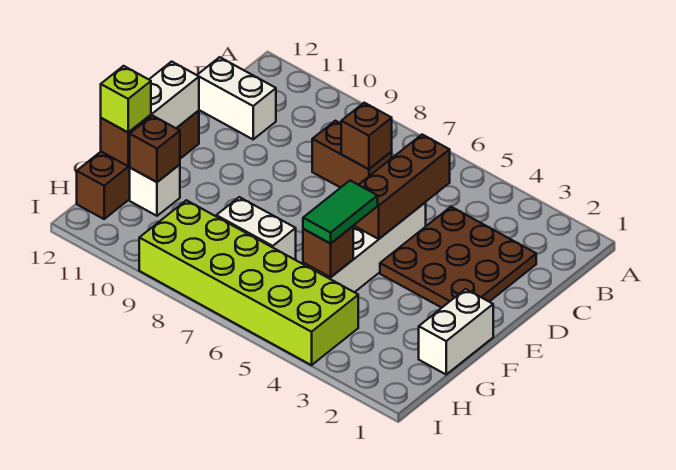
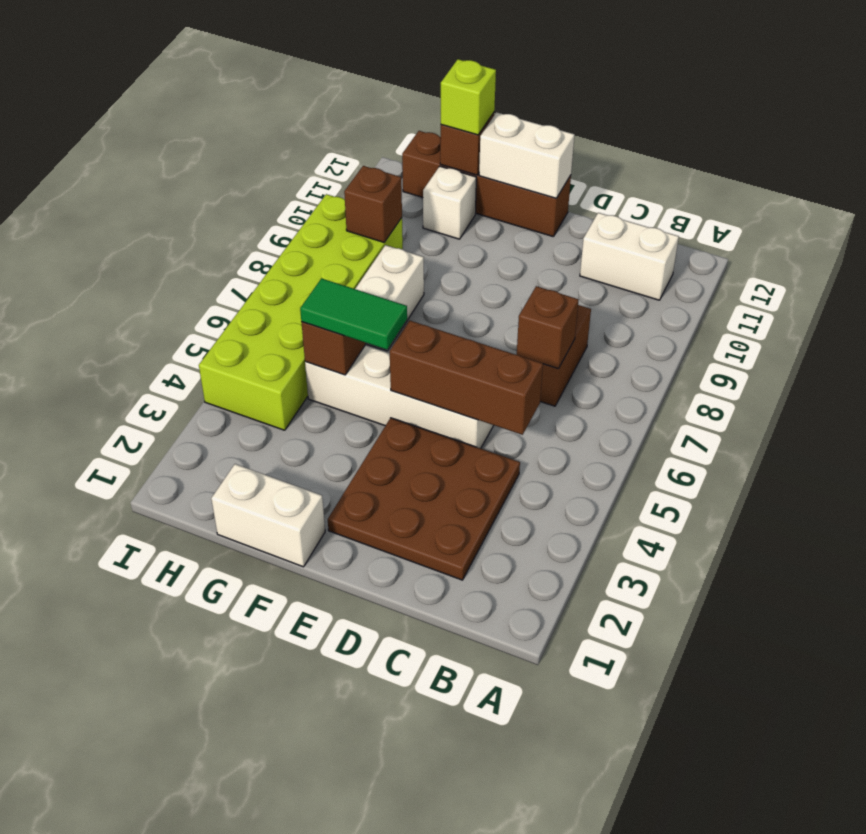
white 1x2 brick [197,57,276,139] -> white 1x2 brick turned to [580,213,679,300]
brown 1x1 brick [129,115,180,182] -> brown 1x1 brick moved to [344,166,402,242]

